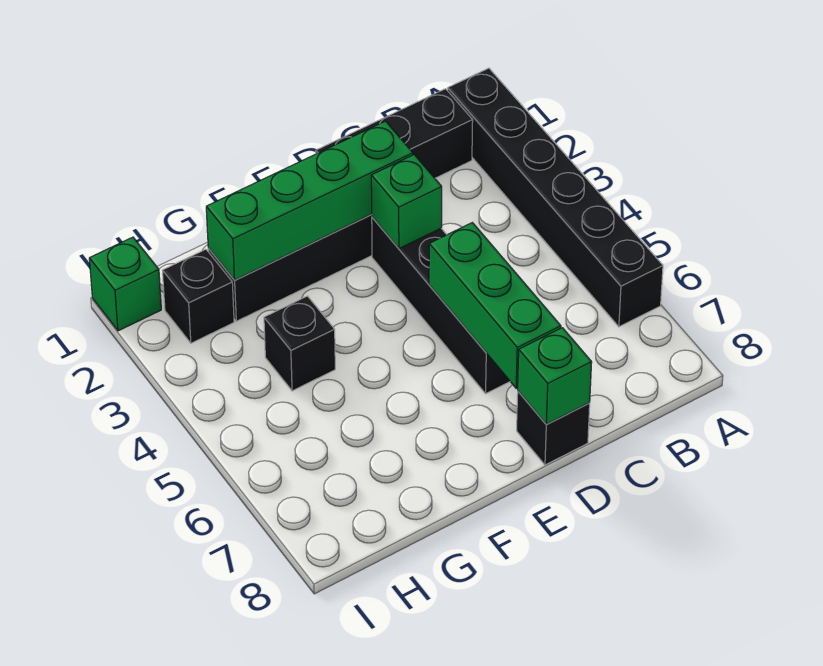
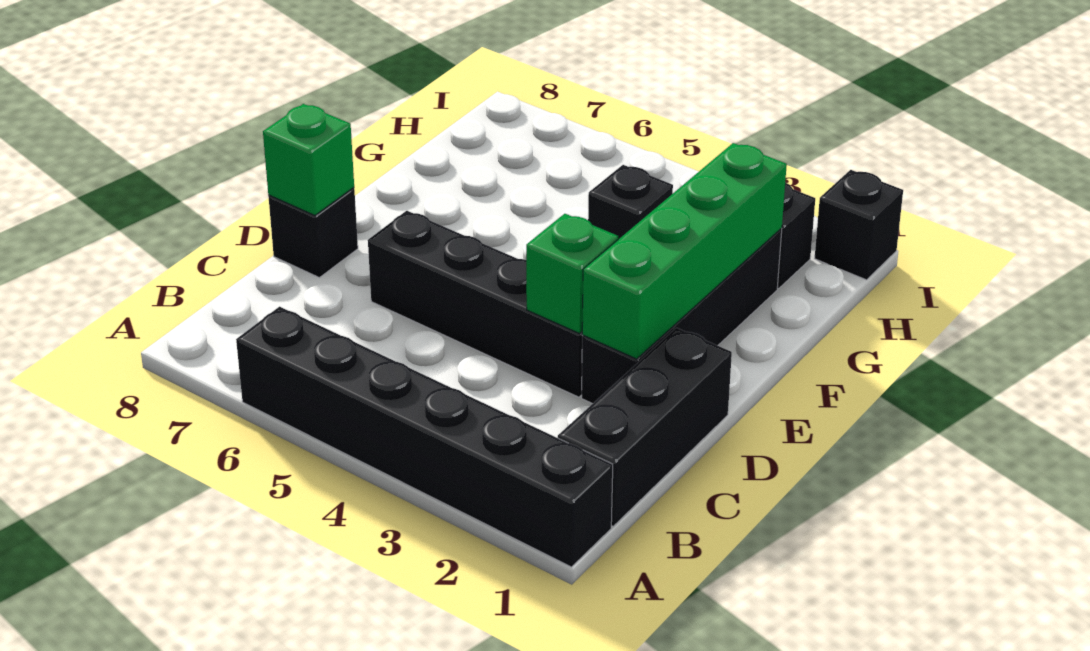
green 1x3 brick [429,223,561,388] -> none
green 1x1 brick [89,237,161,331] -> black 1x1 brick [814,170,903,280]

